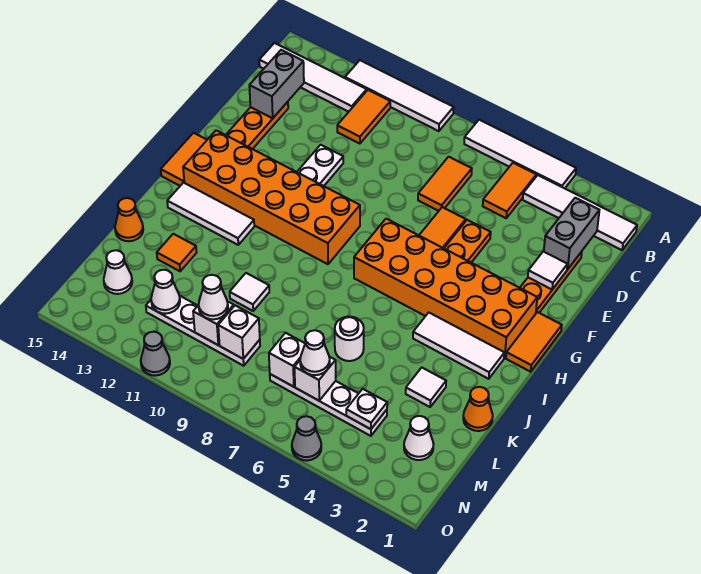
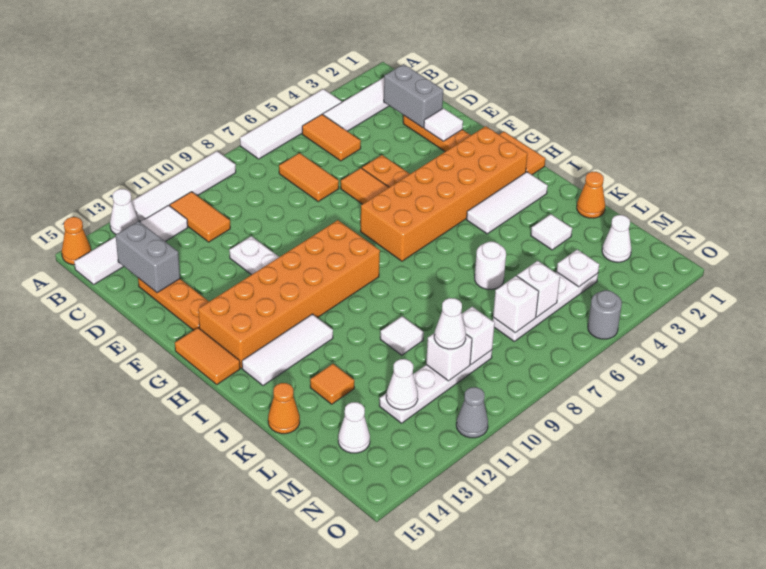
none -> orange 1x1 cone [62,217,91,265]
white 1x1 cone [300,330,330,375] -> white 1x1 cone moved to [110,189,139,234]
grey 1x1 cone [292,416,321,461] -> grey 1x1 round brick [588,290,622,339]

